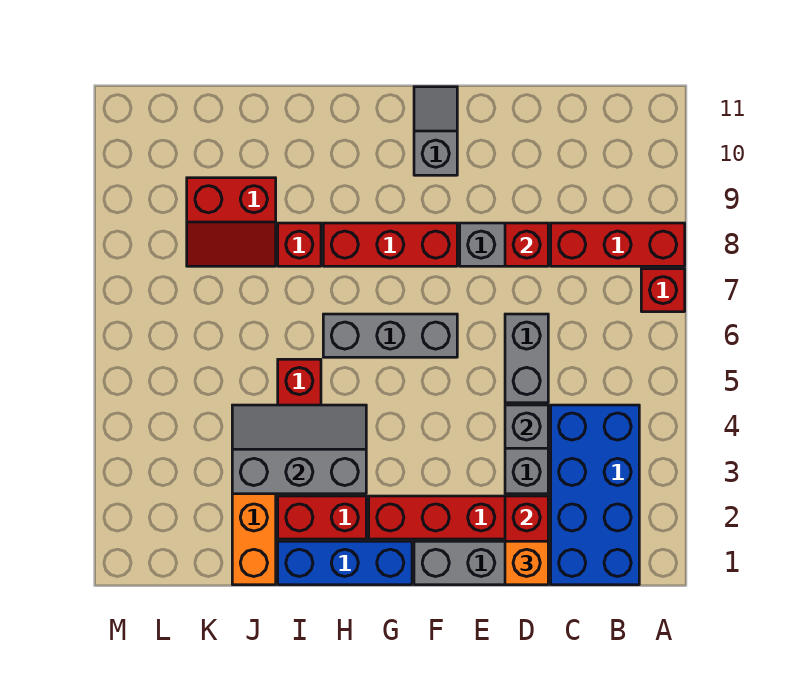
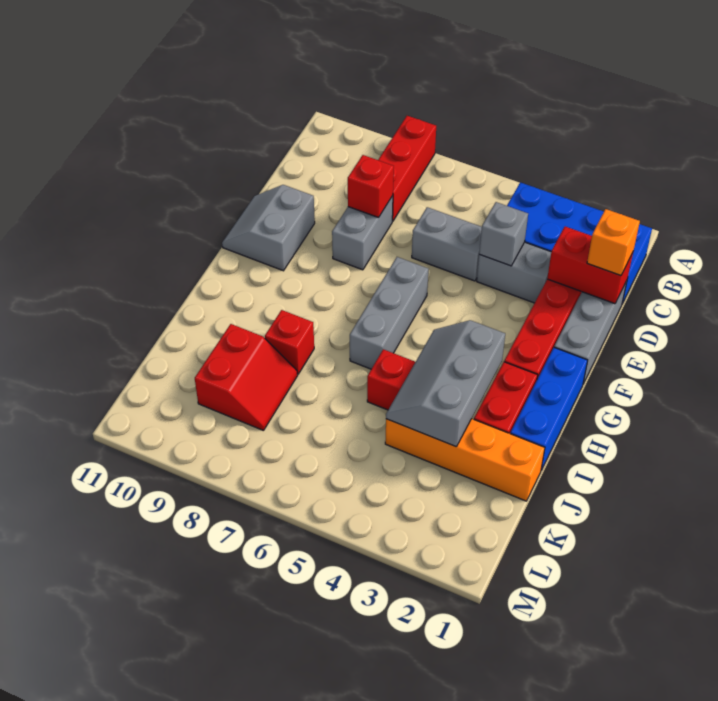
red 1x1 brick [641,269,685,312] -> none
red 1x3 brick [323,223,457,266] -> none
grey 1x2 slope [414,87,457,175] -> grey 2x2 slope [222,185,315,271]

